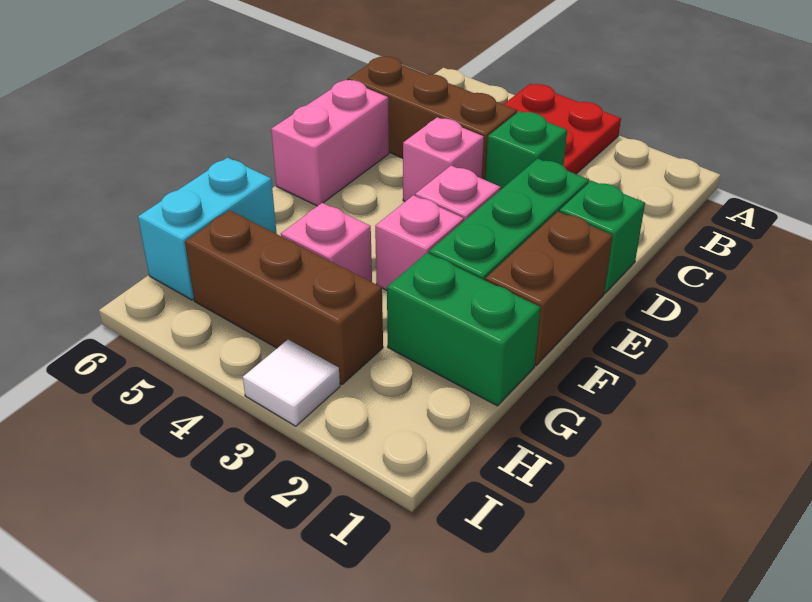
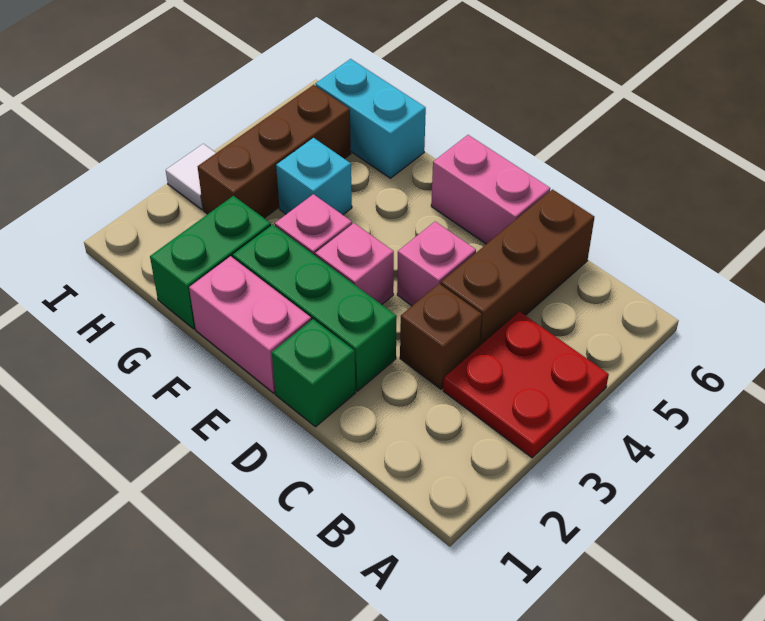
green 1x1 brick [485,111,567,190] -> brown 1x1 brick [400,284,482,389]
brown 1x2 brick [485,212,613,366] -> pink 1x2 brick [189,256,311,393]
pink 1x1 brick [281,203,372,282] -> cyan 1x1 brick [276,138,352,215]

